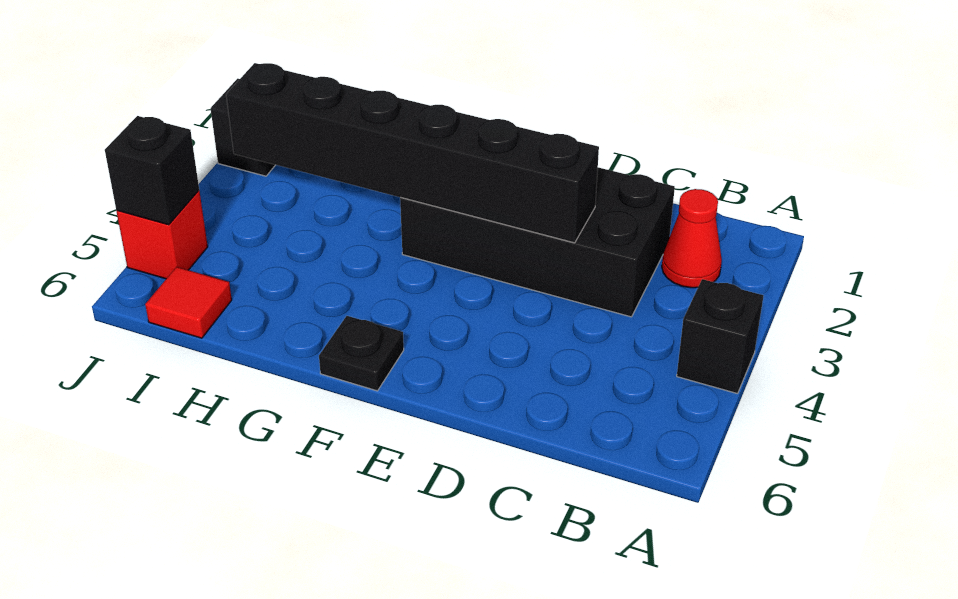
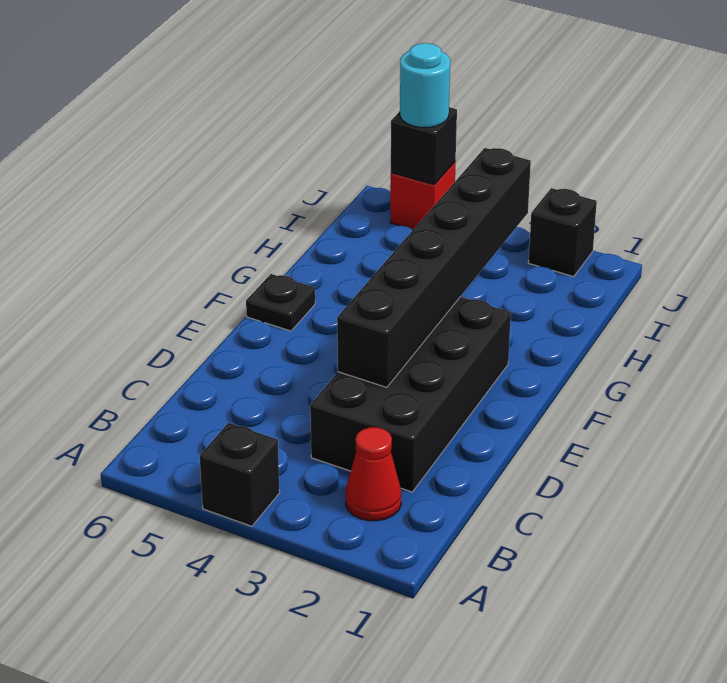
red 1x1 tile [145,267,232,338] -> none
none -> cyan 1x1 round brick [400,43,450,127]

